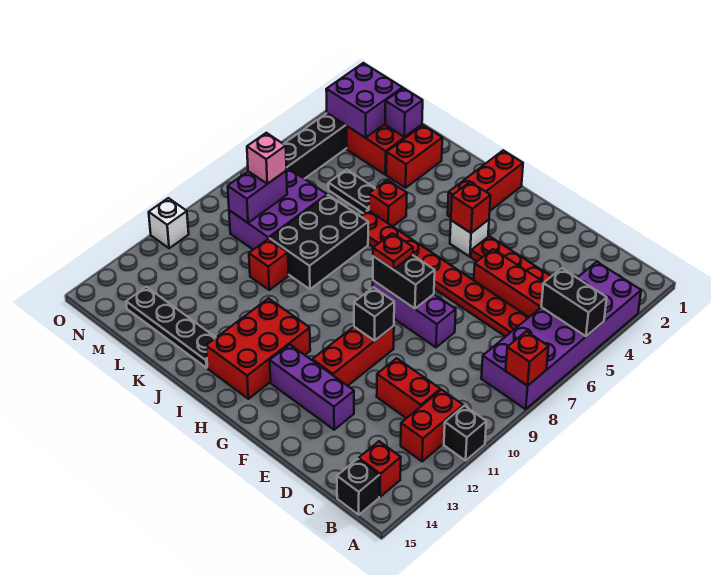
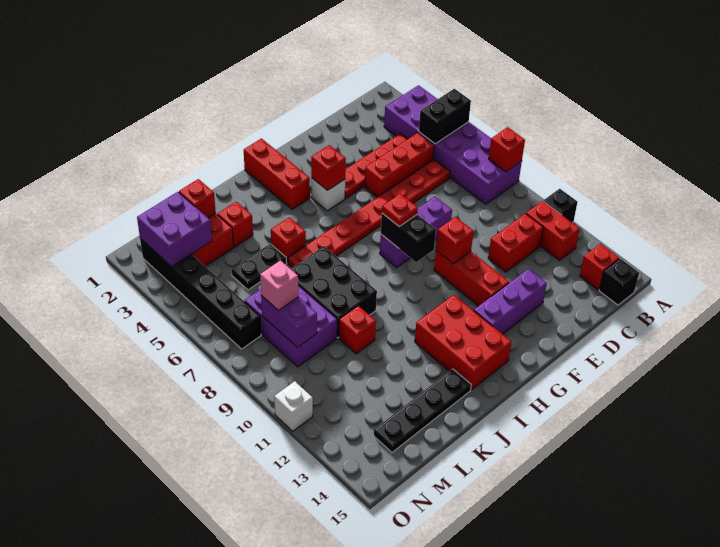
black 1x2 brick [373,255,435,309] -> black 1x2 brick turned to [381,213,436,262]
black 1x1 brick [354,287,394,341] -> red 1x1 brick [436,217,474,264]
red 1x2 brick [386,125,442,188] -> red 1x1 brick [218,202,253,247]
purple 1x1 brick [385,88,423,137] -> red 1x1 brick [179,179,216,218]

